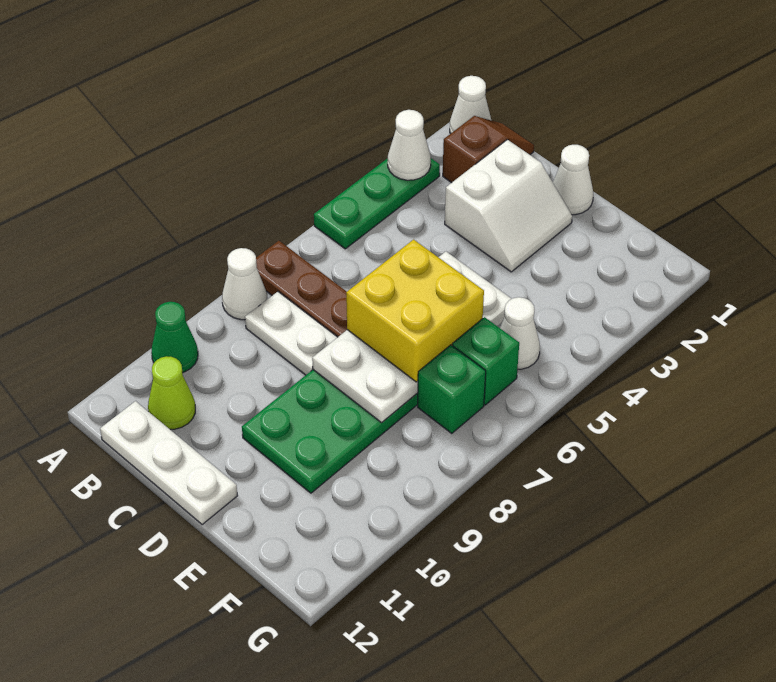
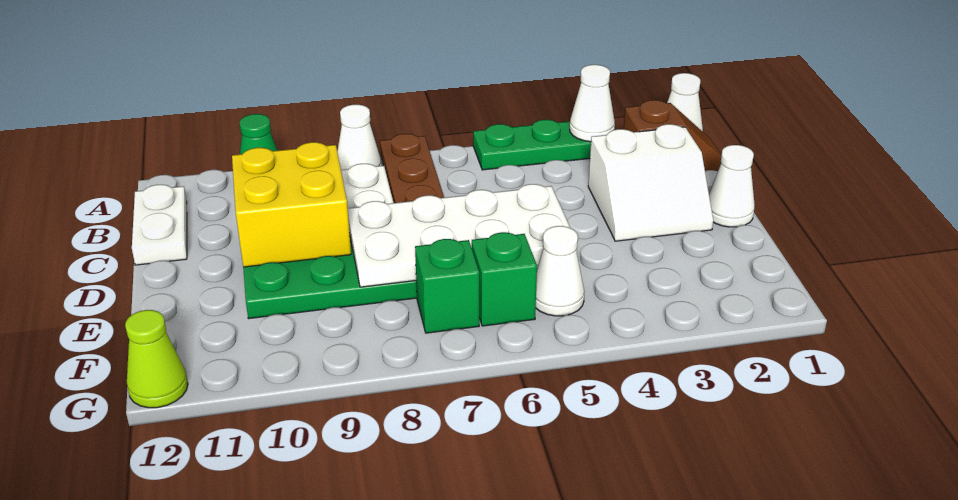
lime 1x1 cone [148,356,195,429] -> lime 1x1 cone moved to [125,310,188,408]
white 1x3 plate [100,401,238,525] -> white 1x2 plate [132,185,187,265]
yellow 2x2 brick [346,240,484,382] -> yellow 2x2 brick moved to [232,142,351,267]

